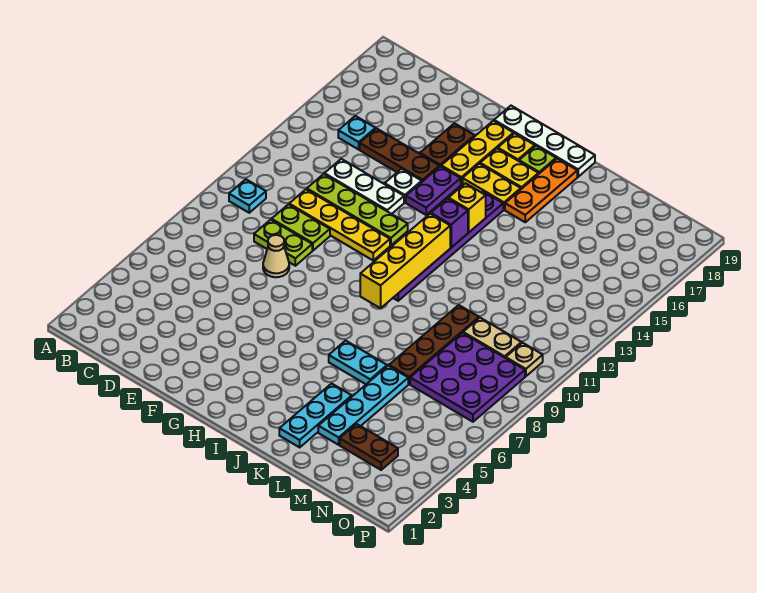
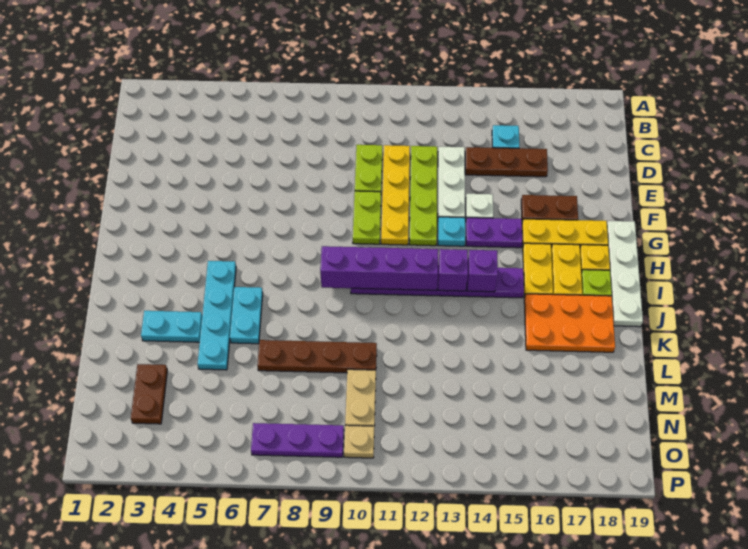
cyan 1x1 plate [229,179,266,213] -> cyan 1x1 plate moved to [438,217,465,246]
lime 1x2 plate [254,220,312,266] -> lime 1x2 plate moved to [353,191,381,244]
brown 1x3 plate [360,129,439,182] -> brown 1x3 plate turned to [465,147,548,177]
tan 1x1 cone [263,235,289,277] -> none
yellow 1x4 brick [360,214,450,308] -> purple 1x4 brick [320,246,438,290]
yellow 1x1 brick [449,183,486,232] -> purple 1x1 brick [467,250,498,292]
orange 1x3 plate [505,158,577,222] -> orange 2x3 plate [524,294,615,352]
cyan 1x3 plate [279,384,352,447] -> cyan 1x2 plate [141,311,202,342]
cyan 1x4 plate [318,366,408,445] -> cyan 1x4 plate turned to [197,261,236,370]
purple 3x3 plate [410,333,525,422] -> purple 1x3 plate [251,423,344,457]

